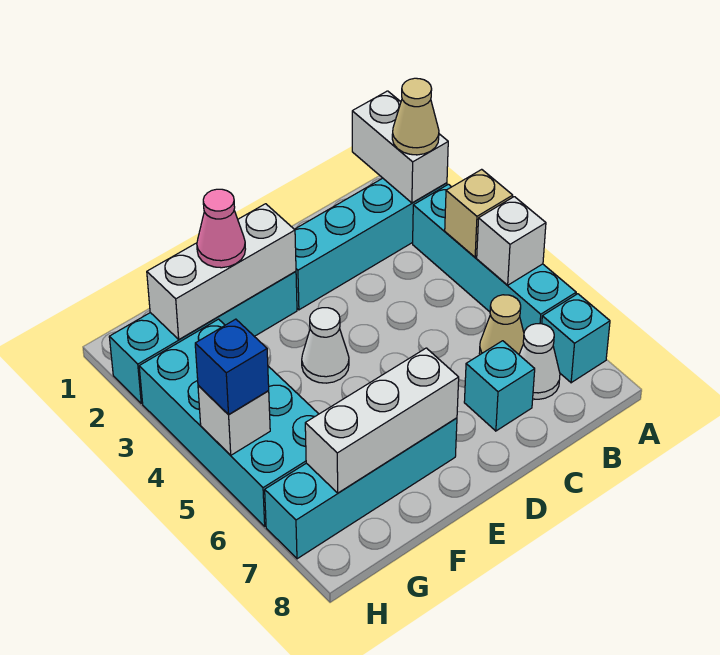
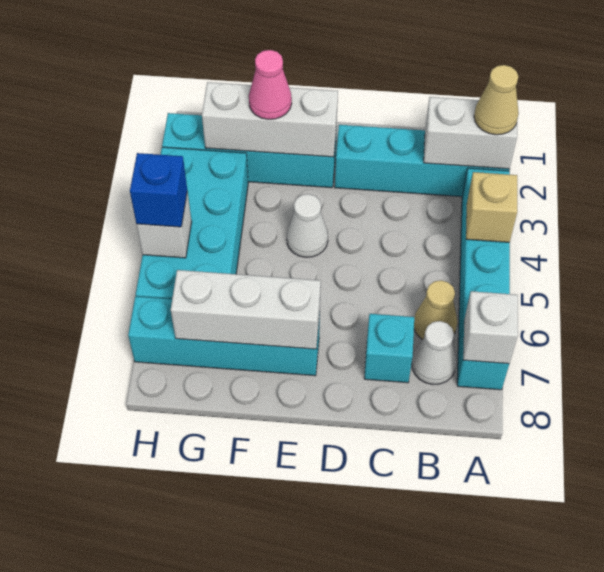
white 1x2 brick [352,91,448,203] -> white 1x2 brick turned to [424,97,517,169]
white 1x1 brick [477,197,546,285] -> white 1x1 brick moved to [463,291,518,364]

